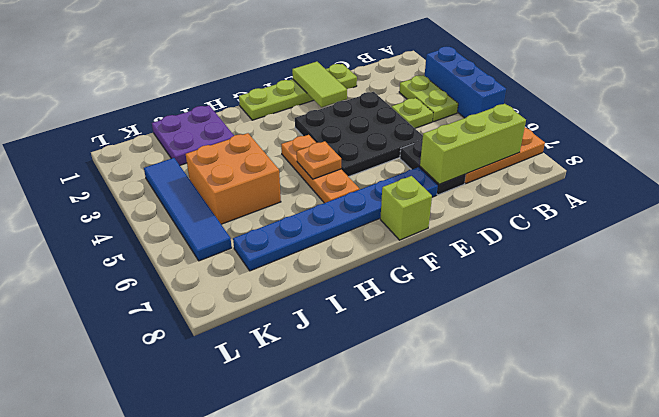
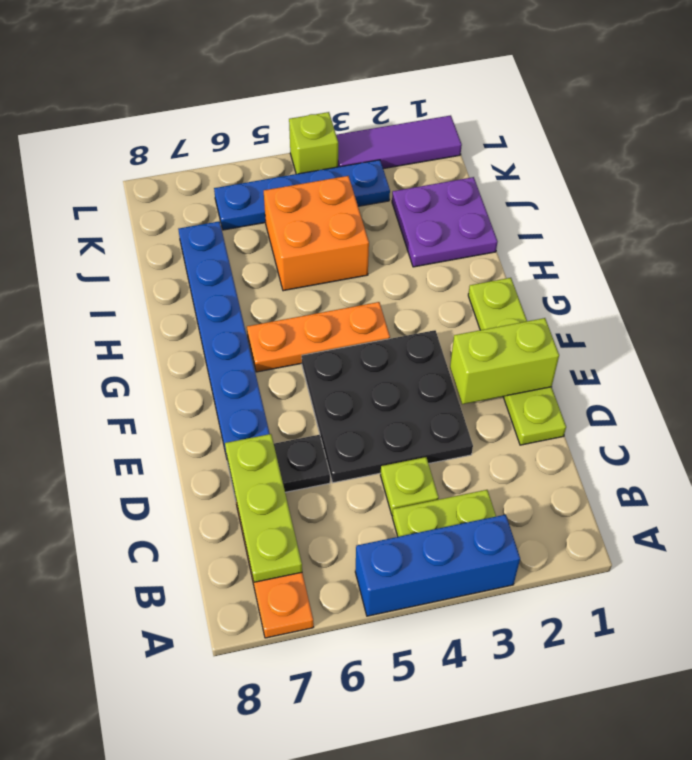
lime 1x3 brick [420,104,526,184] -> lime 1x3 plate [225,434,302,582]
lime 1x2 tile [292,62,347,107] -> lime 1x2 brick [450,318,559,404]
lime 1x1 brick [380,176,432,240] -> lime 1x1 brick moved to [289,112,338,174]
orange 1x1 plate [297,141,341,179] -> none
blue 1x4 tile [144,158,232,261] -> blue 1x4 plate [214,160,390,230]
none -> purple 1x3 tile [336,115,462,169]

